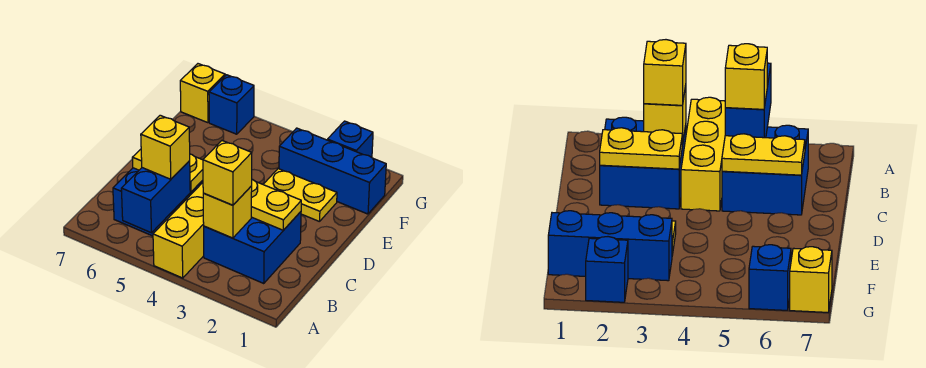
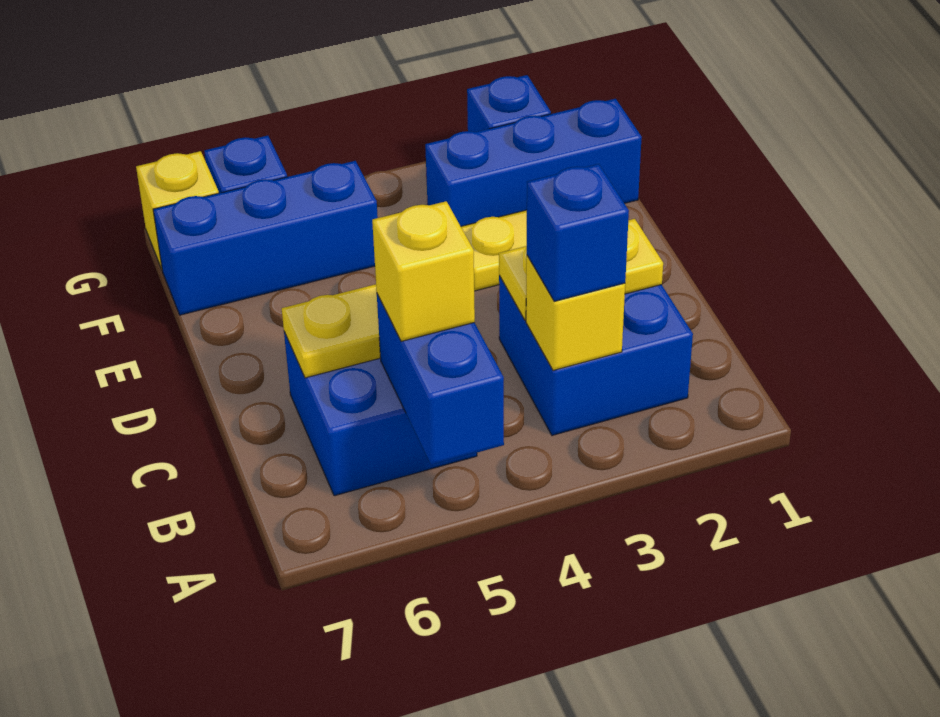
yellow 1x3 brick [153,183,204,278] -> none
yellow 1x1 brick [203,141,252,205] -> blue 1x1 brick [527,164,629,301]
none -> blue 1x3 brick [153,161,378,315]

